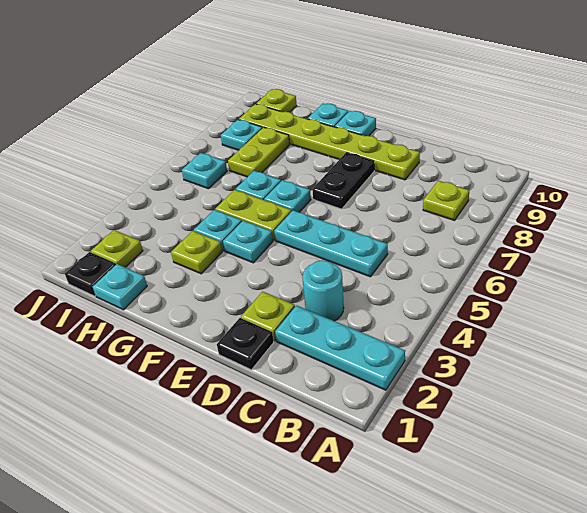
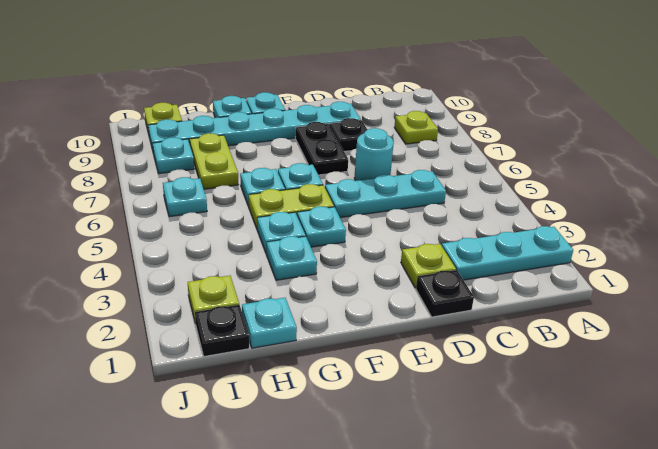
cyan 1x1 round brick [302,260,344,321] -> cyan 1x1 round brick moved to [354,128,394,181]
none -> black 1x1 plate [330,118,367,151]
lime 1x6 plate [239,104,420,180] -> cyan 1x6 plate [148,102,361,152]
lime 1x1 plate [171,231,222,274] -> cyan 1x1 plate [267,236,317,280]

